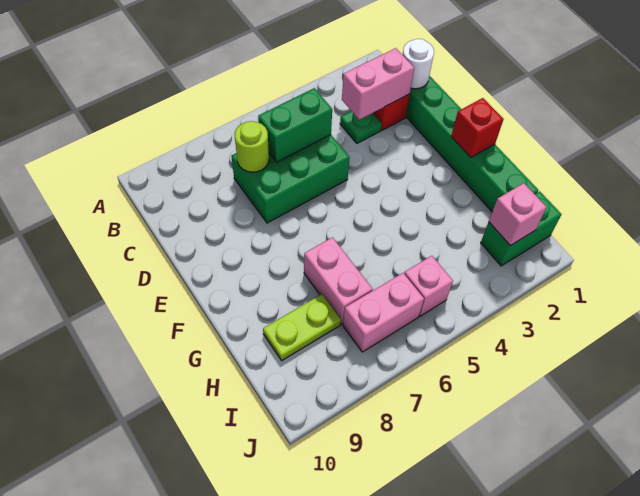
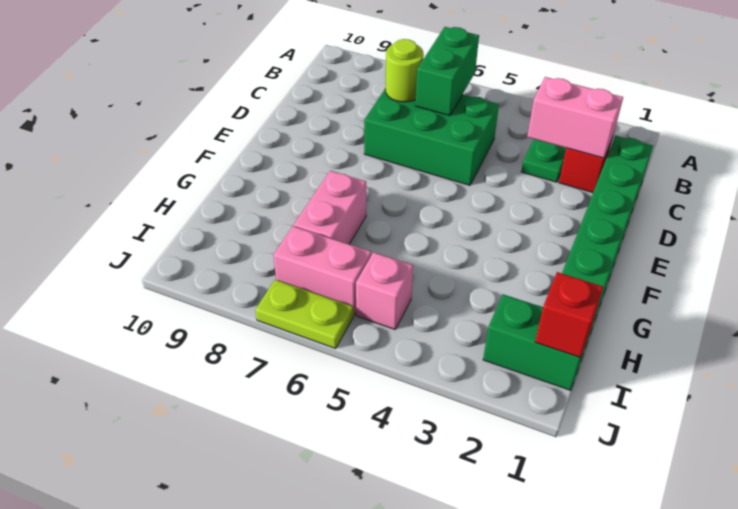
white 1x1 round brick [403,39,434,89] -> none
green 1x2 brick [258,88,332,162] -> green 1x2 brick turned to [415,27,479,116]
red 1x1 brick [451,98,504,157] -> red 1x1 brick moved to [535,272,603,358]
lime 1x2 plate [263,294,341,360] -> lime 1x2 plate moved to [255,280,354,349]
pink 1x1 brick [489,183,547,246] -> none

